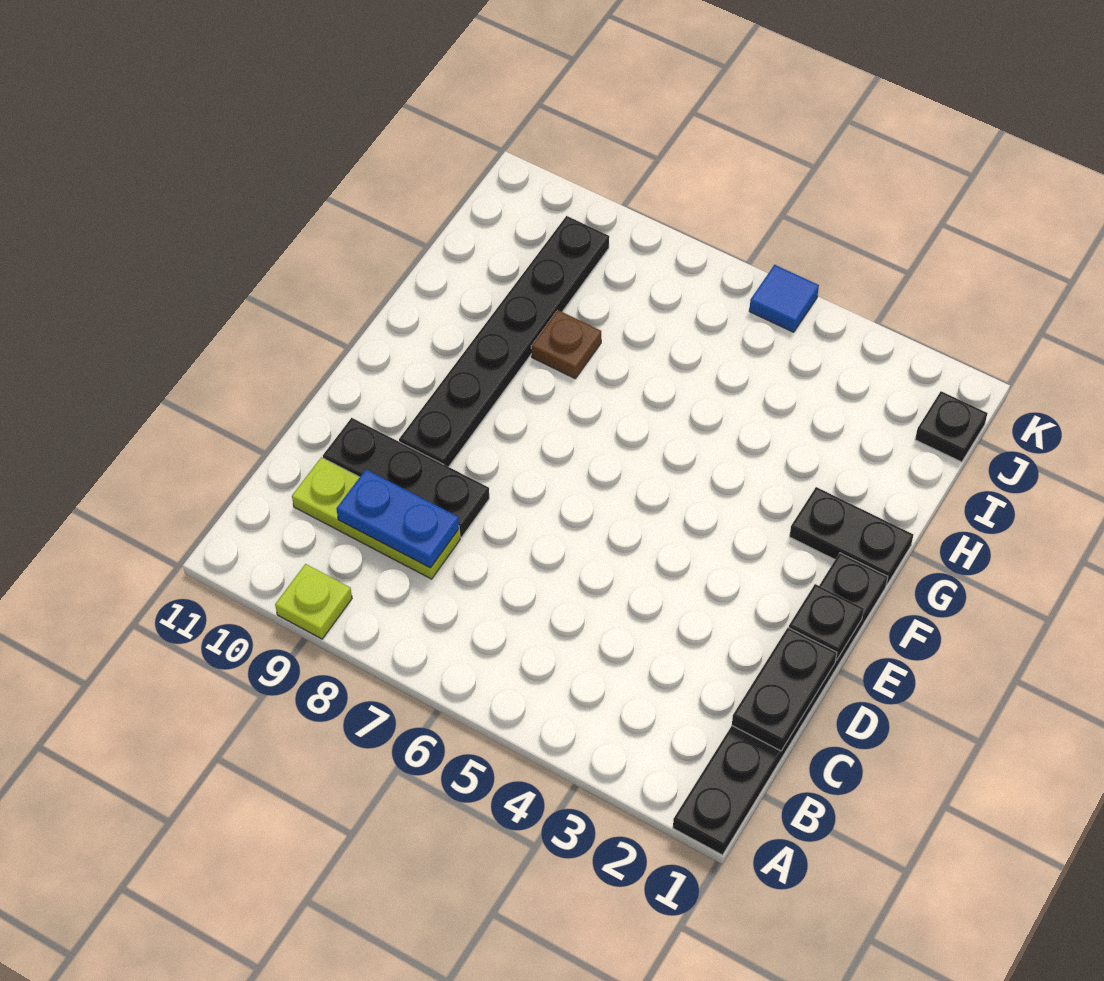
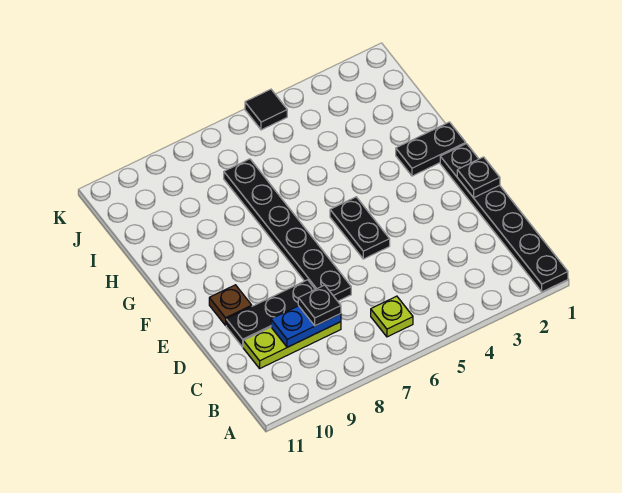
lime 1x1 plate [275,564,352,639] -> lime 1x1 plate moved to [371,296,413,337]
black 1x2 plate [732,628,837,751] -> black 1x2 plate moved to [330,197,390,259]
black 1x6 plate [399,216,609,467] -> black 1x6 plate moved to [224,159,351,301]
brown 1x1 plate [531,310,601,378] -> brown 1x1 plate moved to [209,285,252,325]
black 1x1 plate [915,391,987,462] -> black 1x1 plate moved to [298,285,341,326]
blue 1x1 tile [749,265,819,332] -> black 1x1 tile [245,89,287,130]

